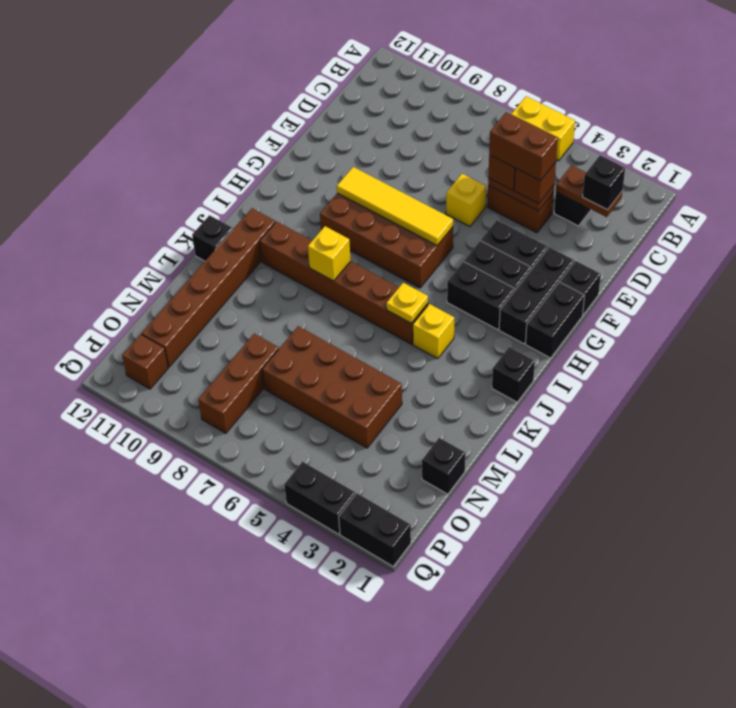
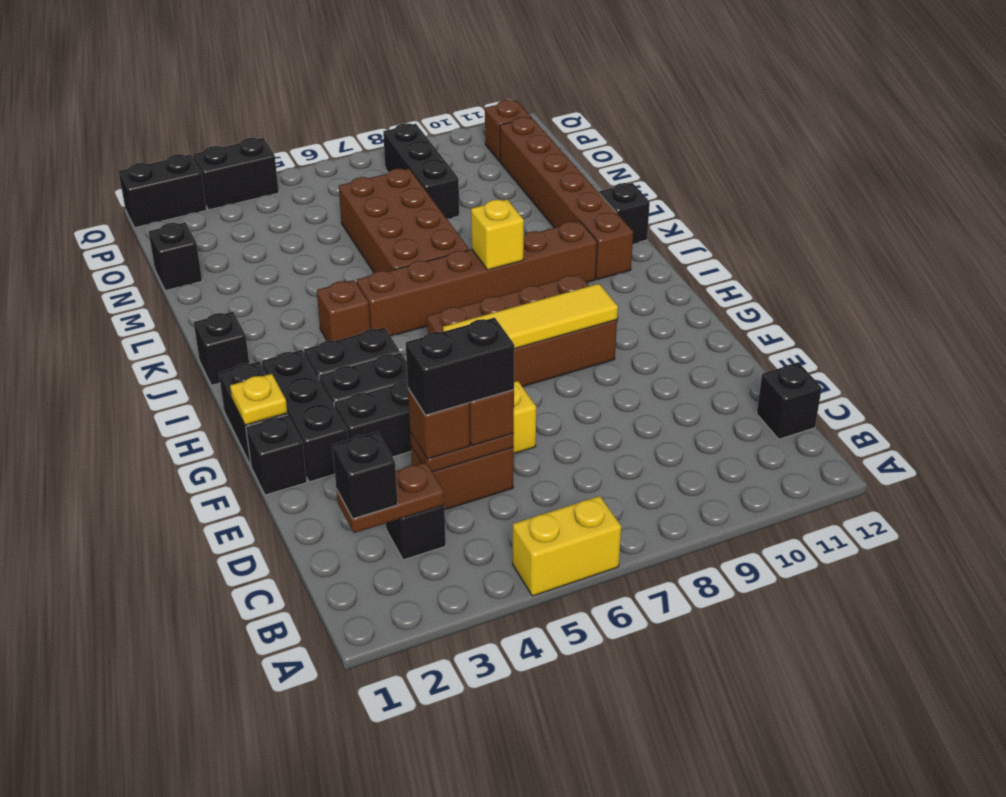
none -> black 1x1 brick [757,363,822,439]
brown 1x2 brick [489,112,558,181] -> black 1x2 brick [406,318,514,415]
yellow 1x1 brick [413,304,454,358] -> brown 1x1 brick [317,280,370,341]
yellow 1x1 plate [386,283,428,323] -> yellow 1x1 plate moved to [230,374,287,425]
brown 2x4 brick [262,326,402,448] -> brown 2x4 brick turned to [339,169,469,273]
brown 1x3 brick [198,334,279,433] -> black 1x3 brick [383,123,459,218]

